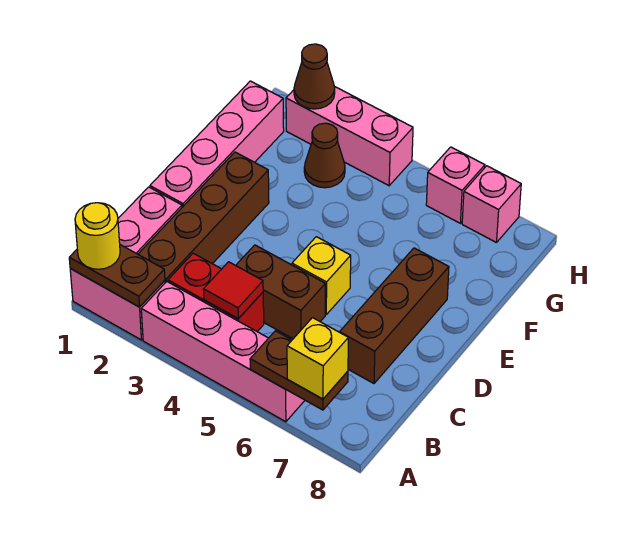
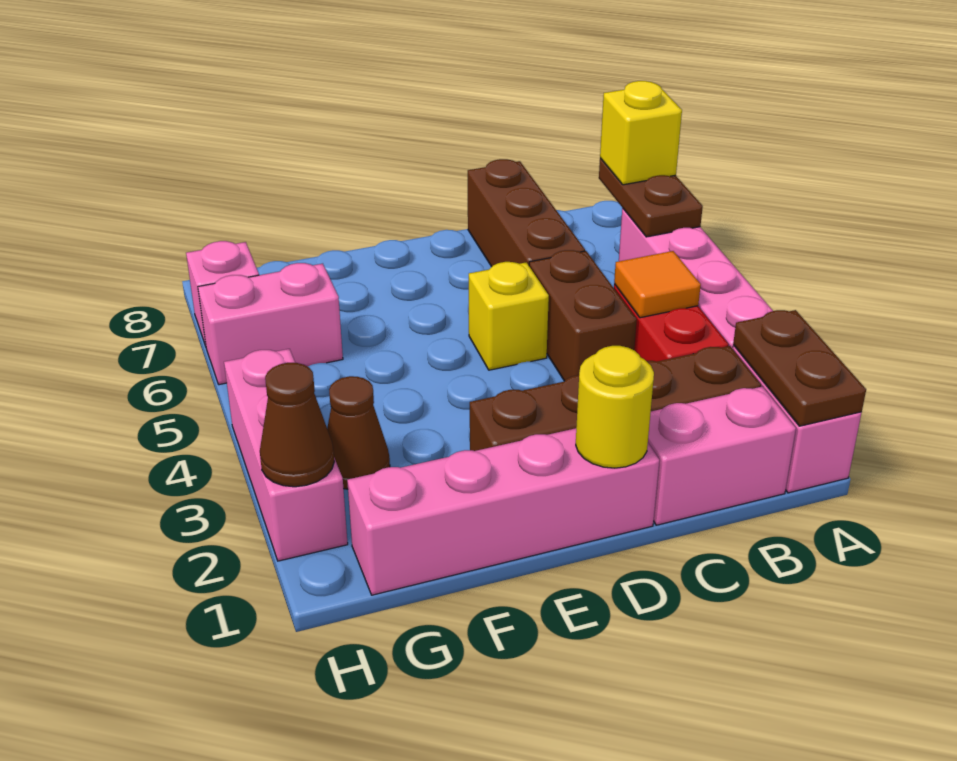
yellow 1x1 round brick [75,203,120,269] -> yellow 1x1 round brick moved to [576,346,654,468]
red 1x1 tile [203,262,263,319] -> orange 1x1 tile [614,251,701,318]
brown 1x3 brick [340,248,449,383] -> brown 1x3 brick turned to [468,159,585,267]
pink 1x1 brick [426,147,485,223] -> pink 1x2 brick [198,263,343,385]

